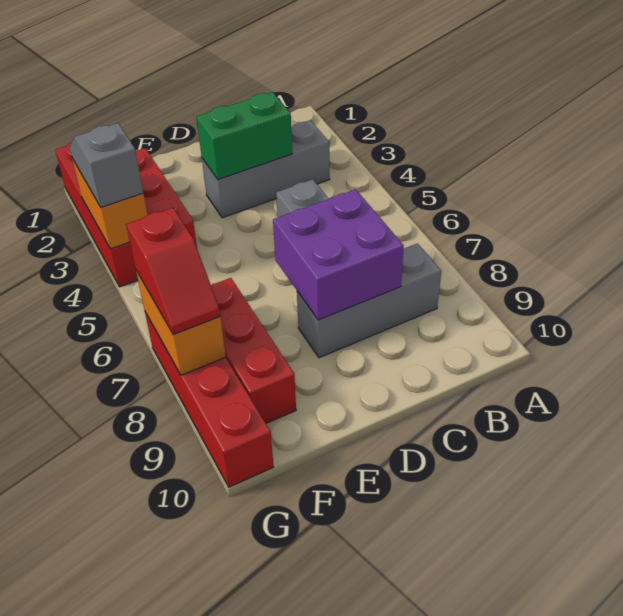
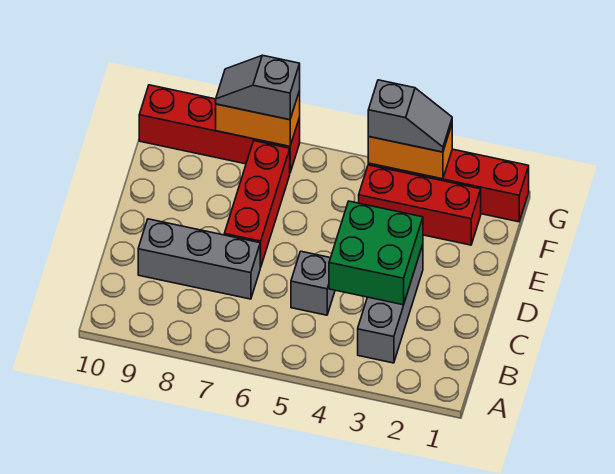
grey 1x3 brick [297,243,441,358] -> grey 1x3 brick turned to [138,219,261,299]
green 1x2 brick [197,92,292,180] -> green 2x2 brick [329,201,423,305]
purple 2x2 brick [273,189,404,320] -> none
red 1x3 brick [211,278,296,423] -> red 1x3 brick turned to [224,141,290,267]
red 1x2 slope [126,208,220,335] -> grey 1x2 slope [216,55,300,120]

